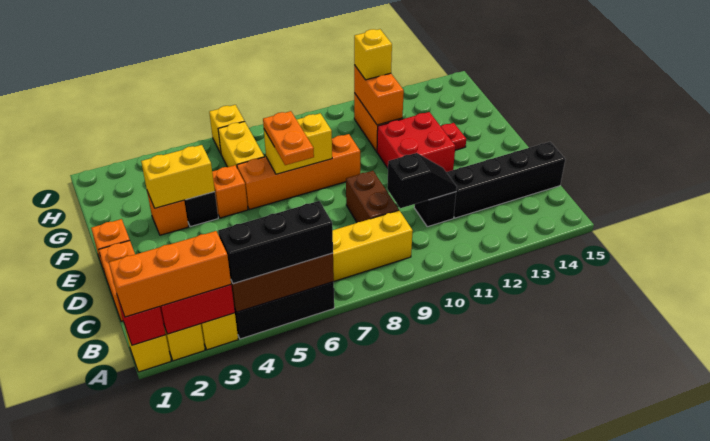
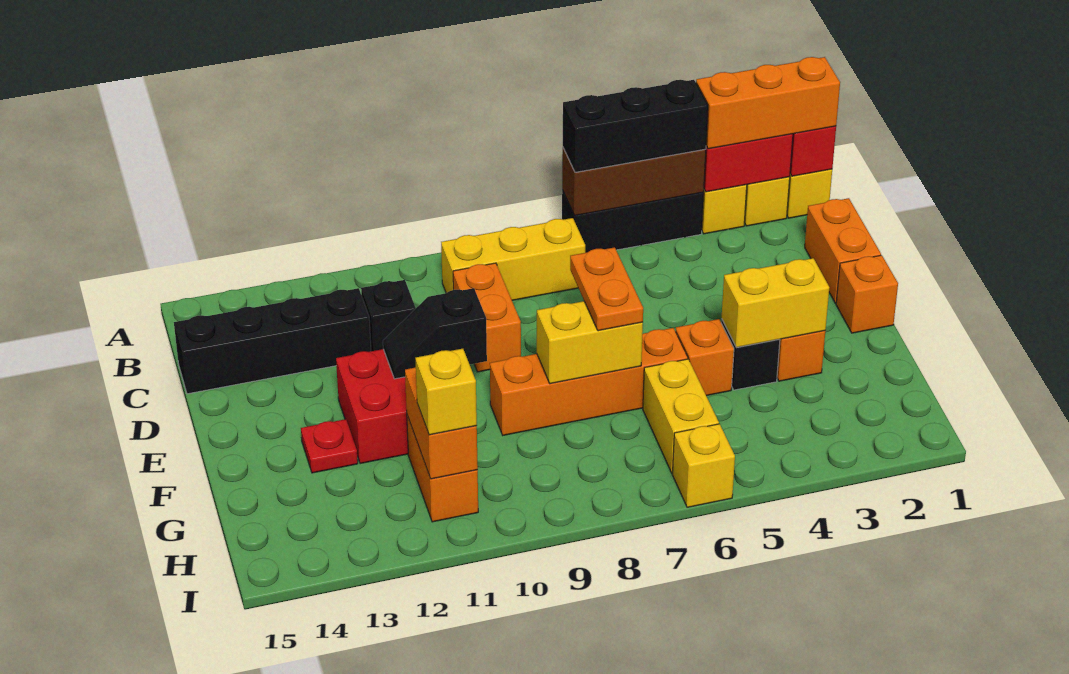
brown 1x2 brick [346,171,399,222] -> orange 1x2 brick [453,263,521,372]
black 1x2 slope [387,153,457,208] -> black 1x2 slope moved to [383,288,487,379]

